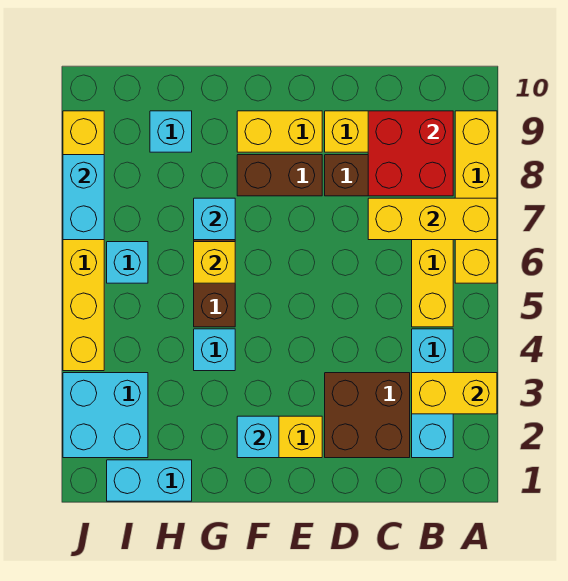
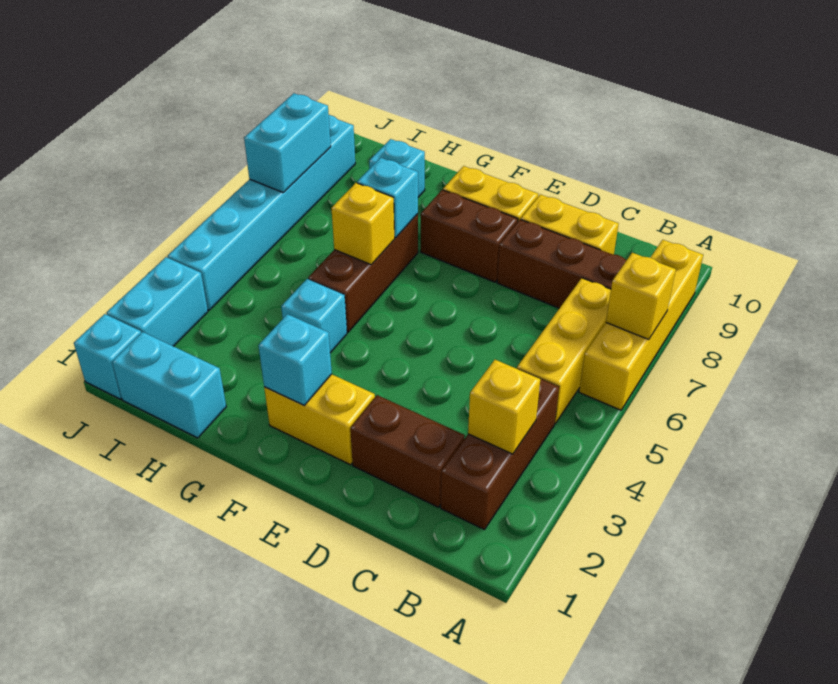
yellow 1x2 brick [412,373,497,414] -> yellow 1x1 brick [468,360,540,454]
yellow 1x3 brick [368,198,497,240] -> yellow 1x1 brick [606,253,676,340]
cyan 1x3 brick [412,329,453,458] -> brown 1x3 brick [441,368,559,530]
red 2x2 brick [368,111,453,196] -> none
brown 2x2 brick [325,373,410,458] -> brown 1x2 brick [350,395,465,507]
cyan 2x2 brick [63,373,148,458] -> cyan 1x2 brick [107,257,208,346]
cyan 1x1 brick [107,242,148,283] -> cyan 1x1 brick moved to [74,314,141,399]
yellow 1x6 brick [63,111,104,371] -> cyan 1x6 brick [167,115,355,310]

